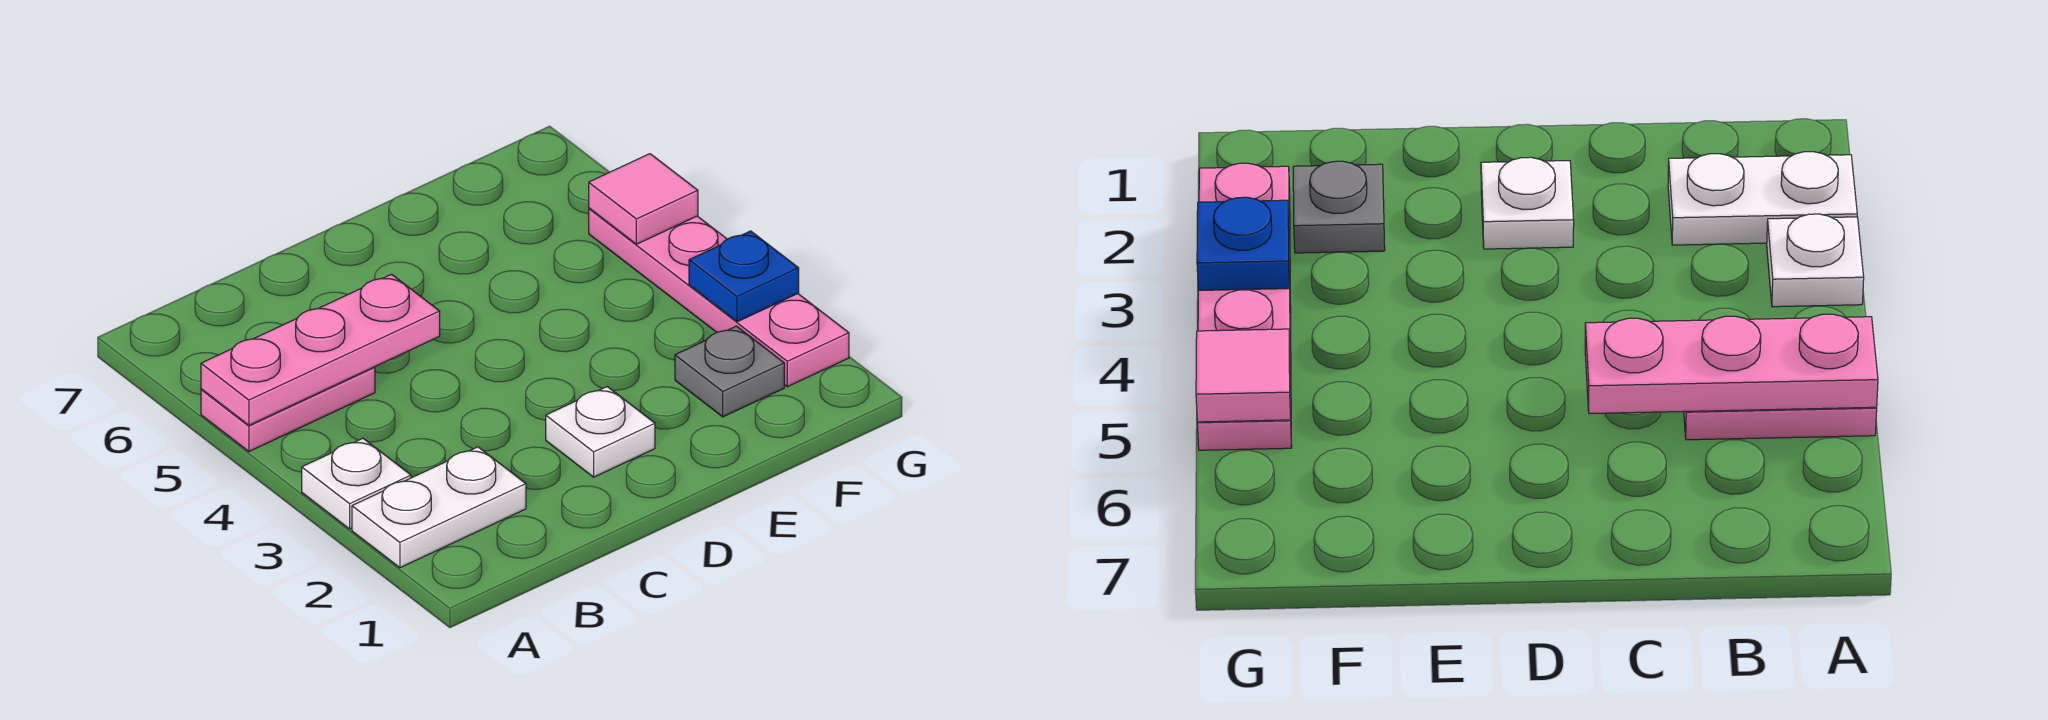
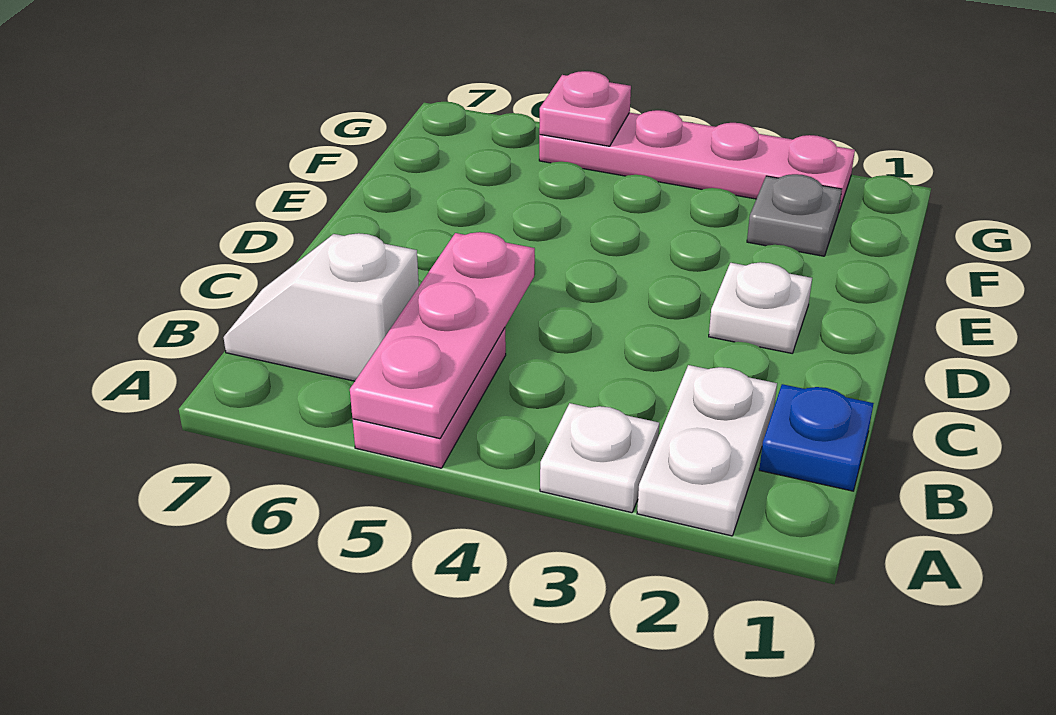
none -> white 1x2 slope [223,233,419,381]
blue 1x1 plate [689,231,799,322] -> blue 1x1 plate moved to [759,384,874,491]
pink 1x1 tile [589,154,698,244] -> pink 1x1 plate [539,71,631,146]

